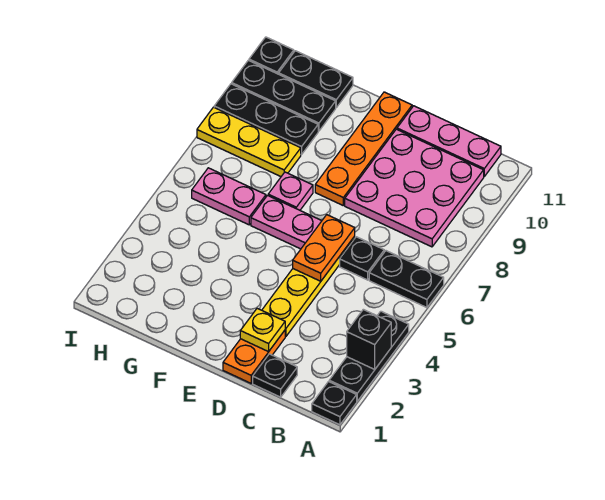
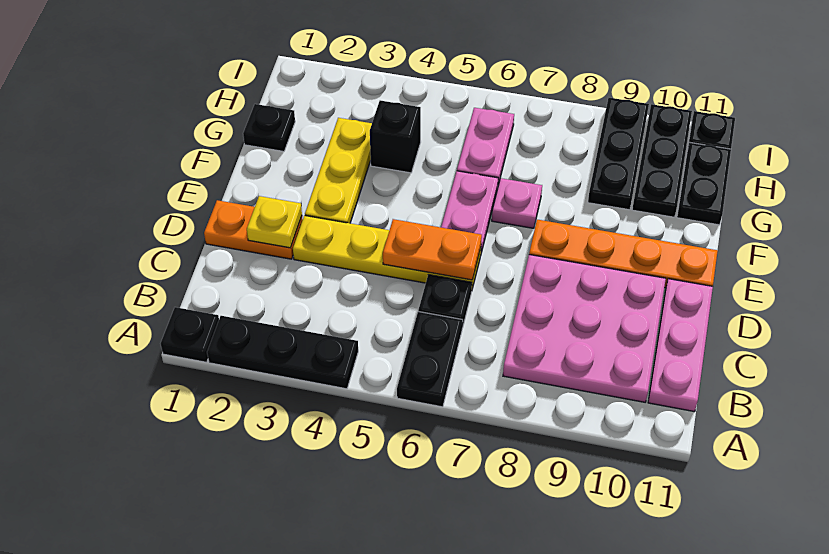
black 1x1 brick [347,309,391,369] -> black 1x1 brick moved to [370,100,421,173]
black 1x1 plate [253,354,297,397] -> black 1x1 plate moved to [243,104,295,151]
yellow 1x3 plate [197,107,301,176] -> yellow 1x3 plate moved to [305,118,372,223]

